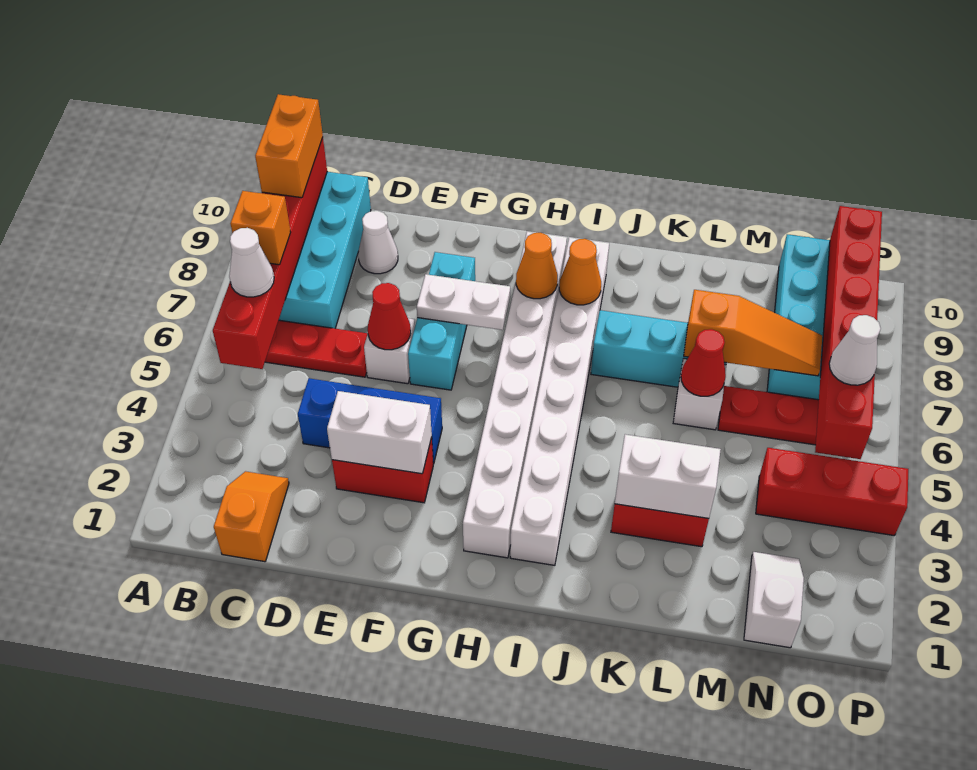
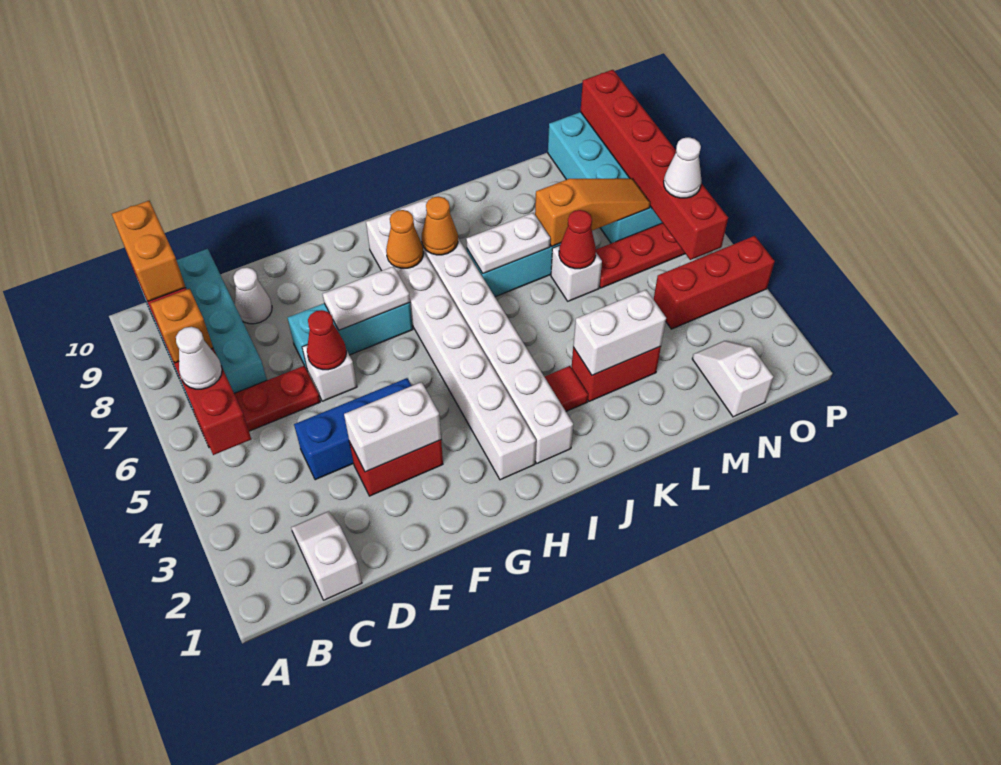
orange 1x2 slope [214,471,289,562] -> white 1x2 slope [291,511,362,600]
cyan 1x3 brick [408,252,475,390] -> cyan 1x3 brick turned to [288,303,413,370]
none -> red 1x1 tile [544,366,588,411]
none -> white 1x2 plate [466,213,550,274]

